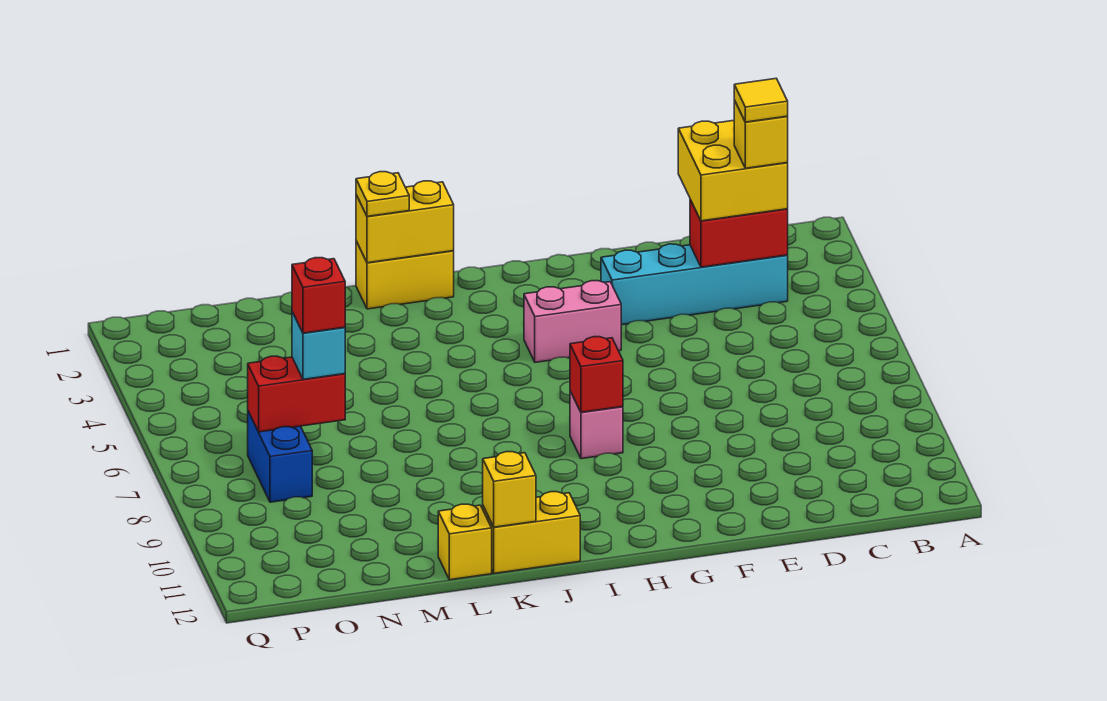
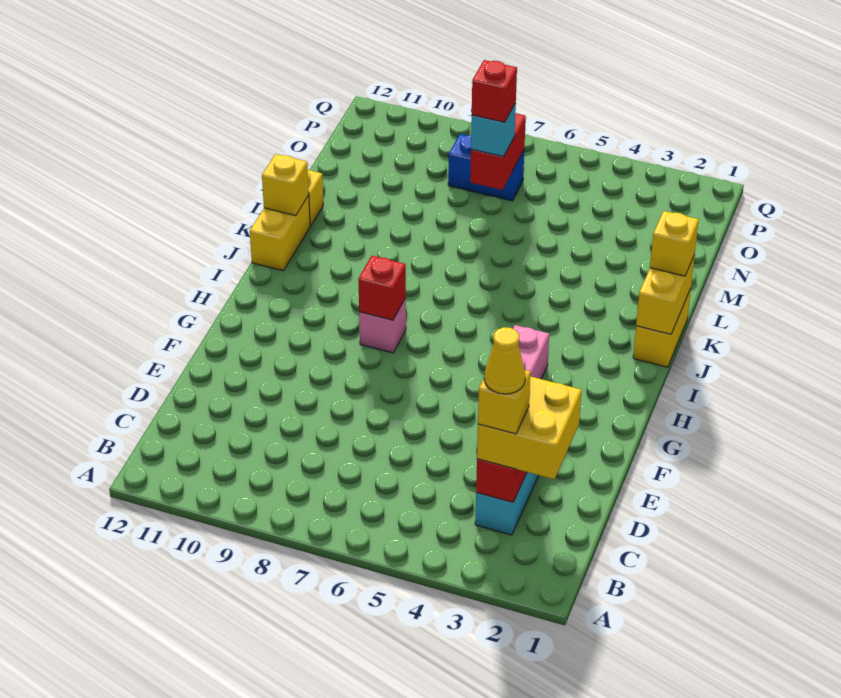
yellow 1x1 tile [734,78,788,122] -> yellow 1x1 cone [484,327,525,394]
yellow 1x1 plate [356,172,409,216] -> yellow 1x1 brick [650,211,699,276]

